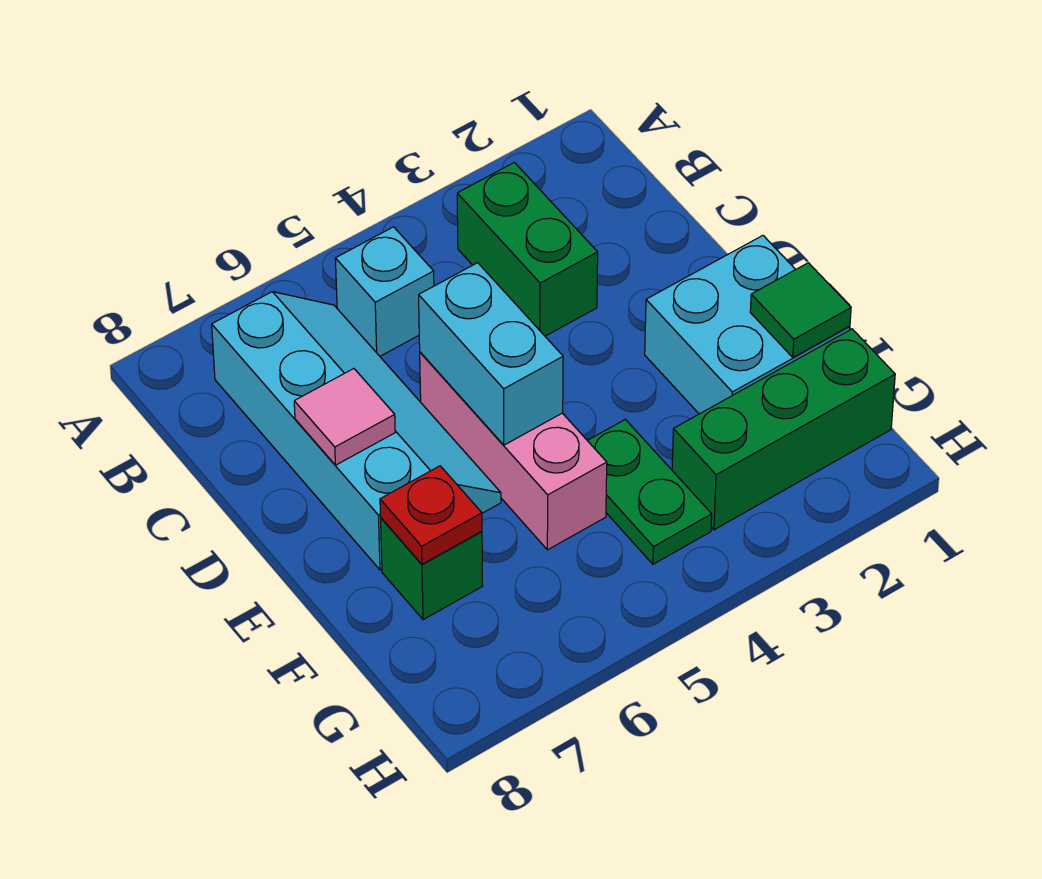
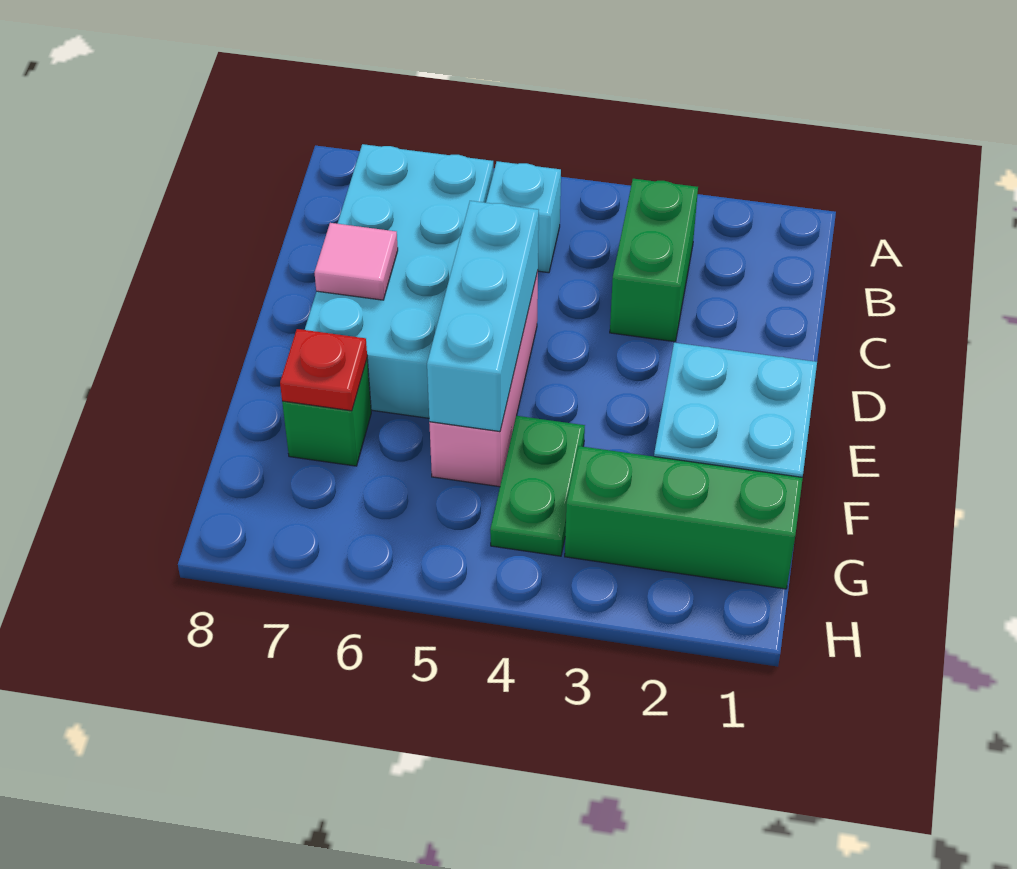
cyan 2x4 slope [212,292,501,570] -> cyan 2x4 brick [305,144,493,418]
cyan 1x2 brick [419,263,563,445] -> cyan 1x3 brick [427,201,539,432]
green 1x1 tile [750,263,851,357] -> none

